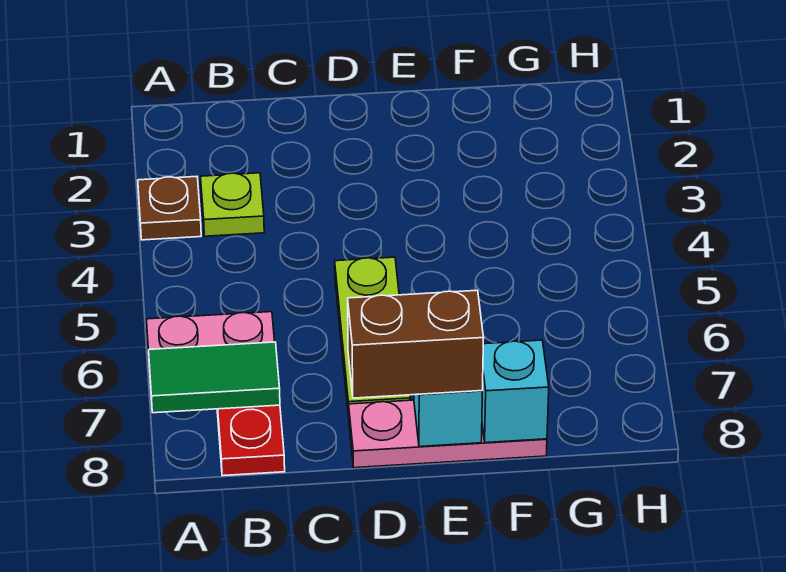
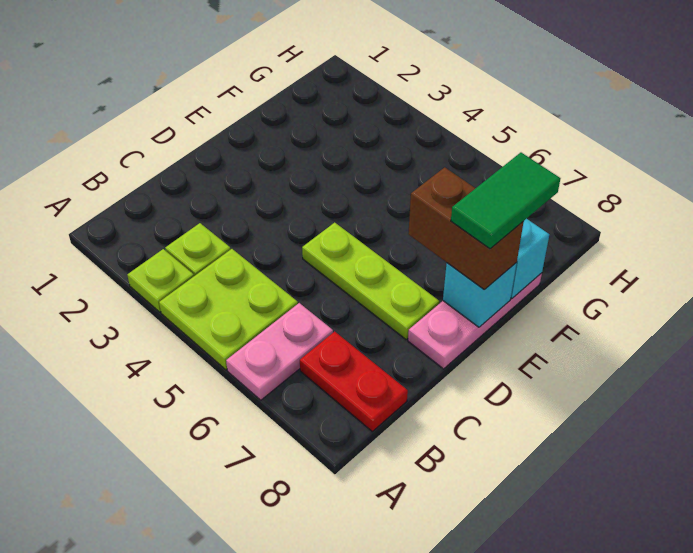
brown 1x1 plate [138,177,201,240] -> lime 1x1 plate [127,249,194,312]
none -> lime 2x2 plate [159,249,298,370]
green 1x2 tile [148,342,280,413] -> green 1x2 tile moved to [451,153,560,249]
brown 1x2 brick [348,290,484,398] -> brown 1x2 brick turned to [408,167,524,290]

